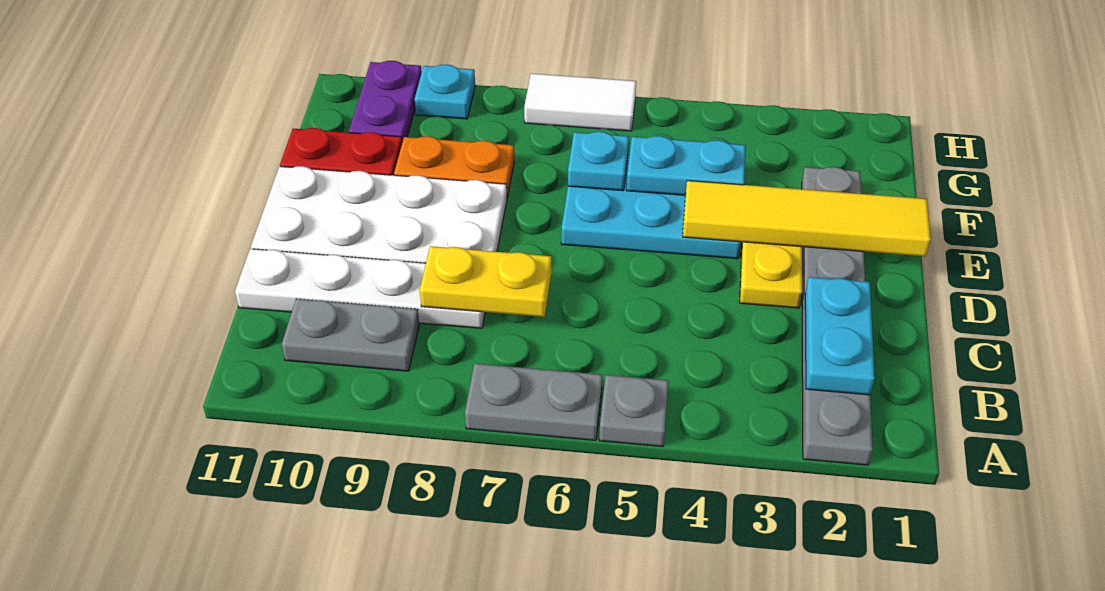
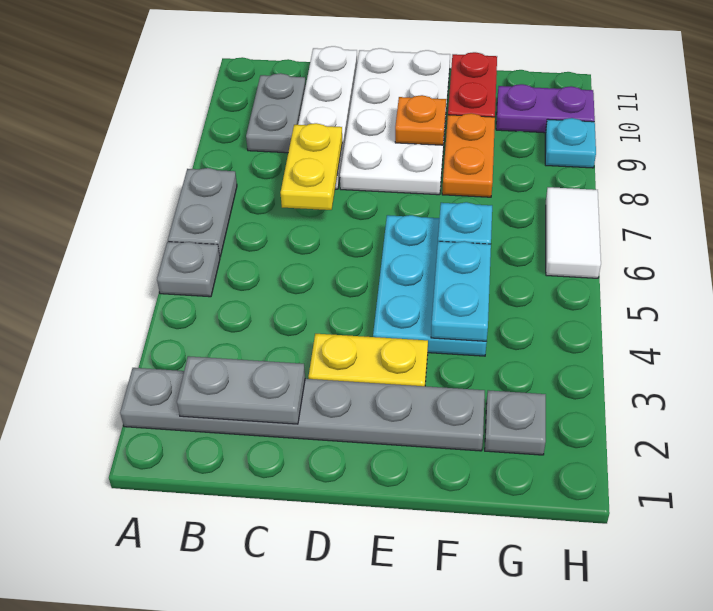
cyan 1x2 plate [805,277,875,395] -> grey 1x2 plate [177,356,305,424]
yellow 1x4 tile [683,181,931,256] -> none
none -> orange 1x1 plate [395,95,446,145]
none -> grey 1x1 plate [485,390,546,455]

